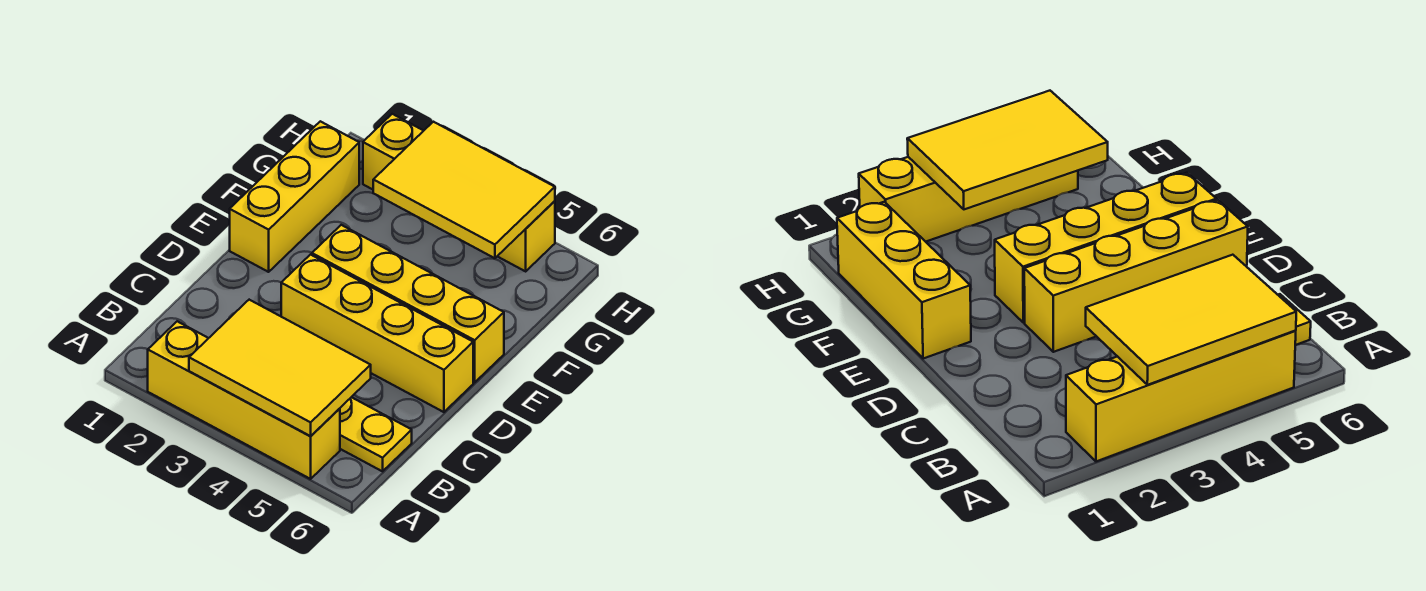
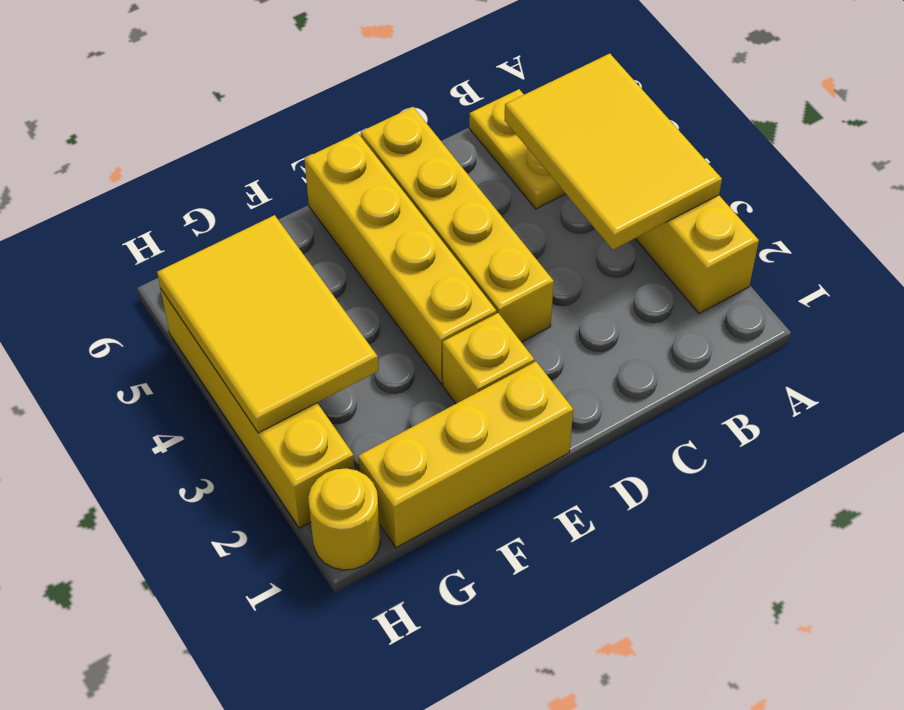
none -> yellow 1x1 brick [443,313,534,404]
none -> yellow 1x1 round brick [308,468,380,570]

